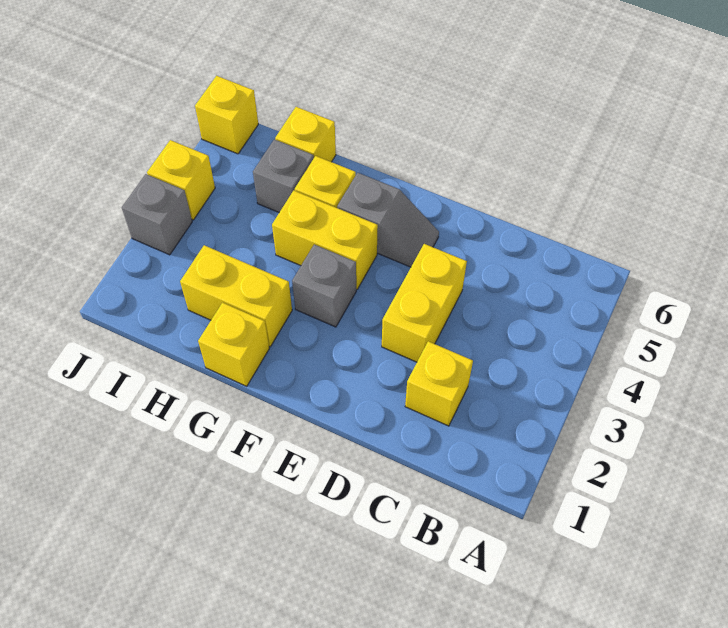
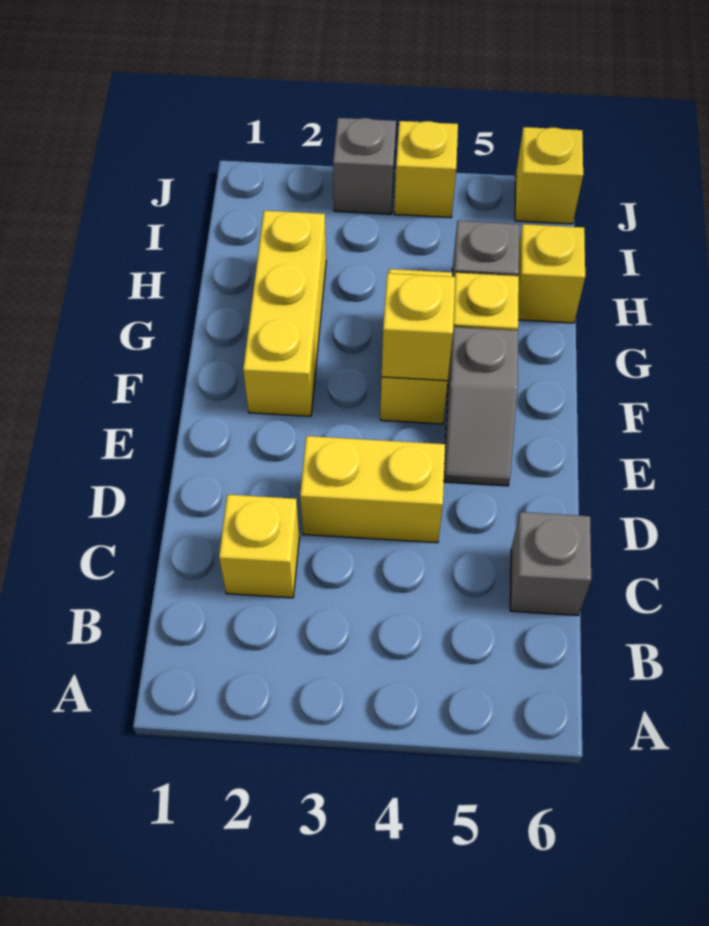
grey 1x1 brick [292,245,356,327] -> grey 1x1 brick moved to [510,512,591,615]
yellow 1x1 brick [198,303,269,386] -> yellow 1x1 brick moved to [382,273,455,381]
yellow 1x2 brick [180,245,292,347] -> yellow 1x3 brick [243,211,326,416]

